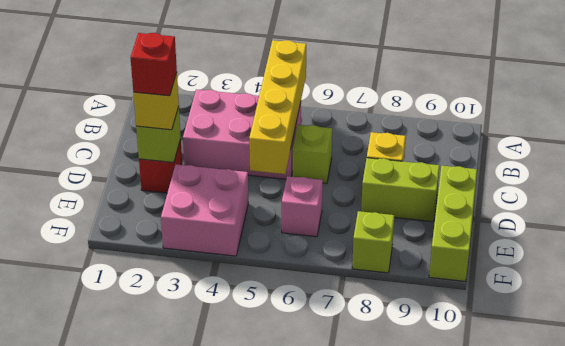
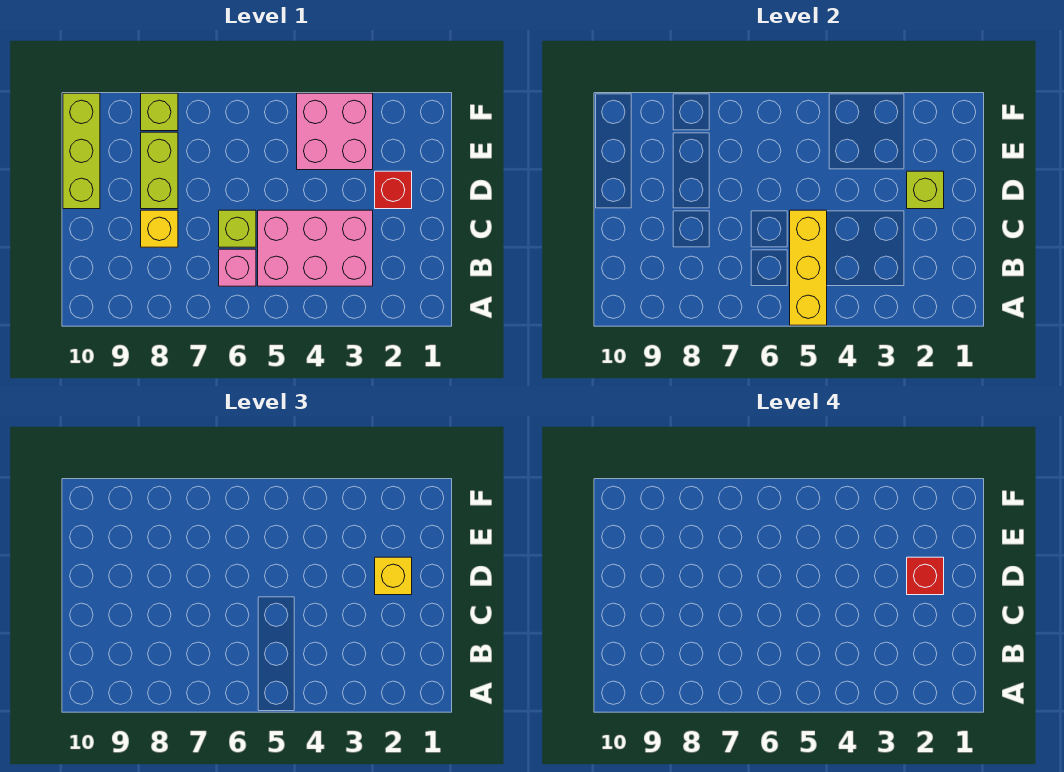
yellow 1x4 brick [249,40,306,174] -> yellow 1x3 brick [790,210,827,325]
lime 1x2 brick [361,158,439,222] -> lime 1x2 brick turned to [141,132,178,209]
pink 1x1 brick [282,176,323,237] -> pink 1x1 brick moved to [219,249,256,286]

